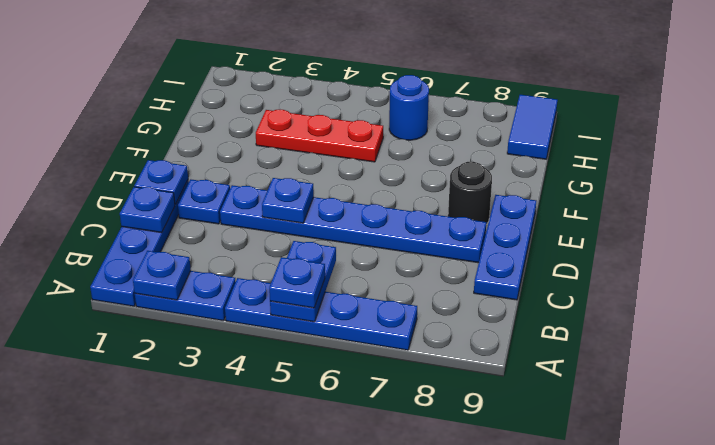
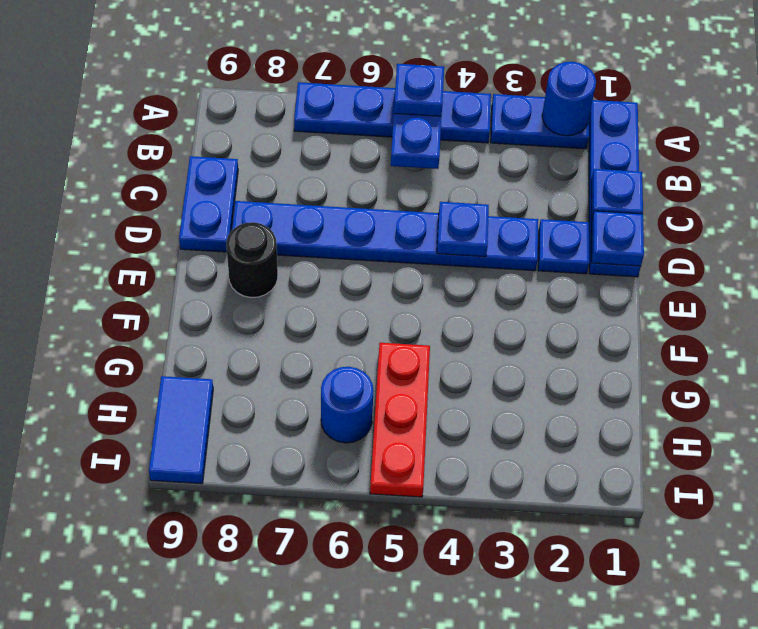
blue 1x1 plate [133,251,191,300] -> blue 1x1 round brick [542,62,596,136]
blue 1x3 plate [474,195,536,300] -> blue 1x2 plate [179,156,238,252]
red 1x3 plate [256,110,383,162] -> red 1x3 plate turned to [370,343,430,497]

